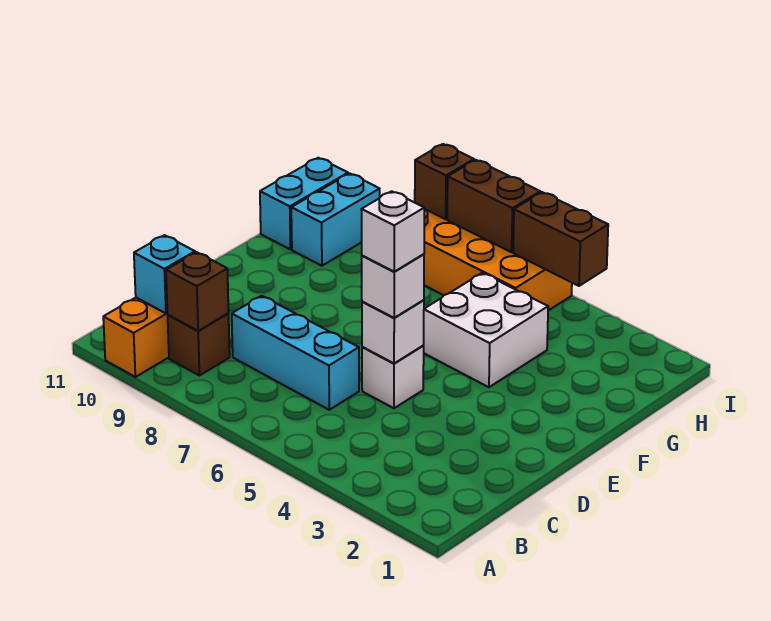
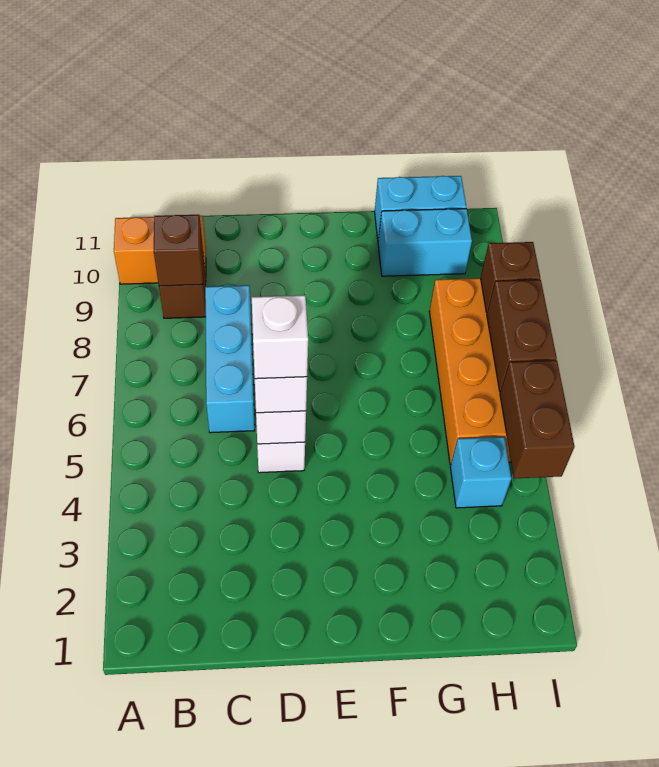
cyan 1x1 brick [134,235,195,313] -> cyan 1x1 brick moved to [450,437,511,508]
white 2x2 brick [423,273,548,387] -> none

